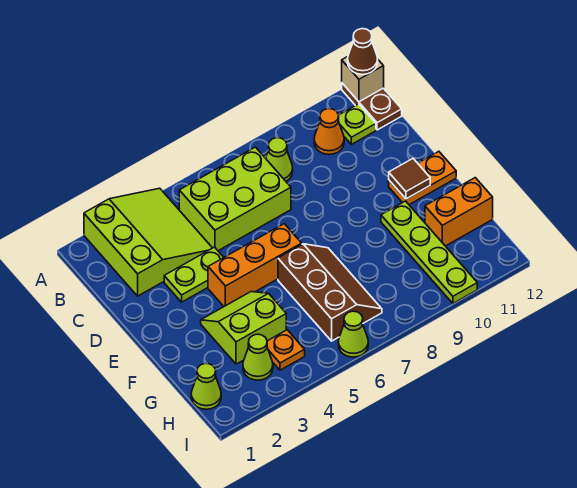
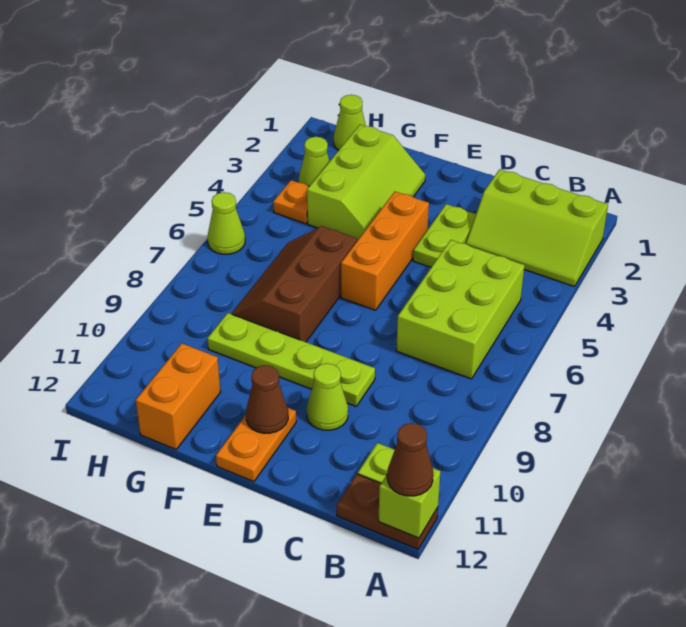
lime 3x3 slope [84,188,212,296] -> lime 2x3 slope [466,169,608,287]
tan 1x1 brick [342,57,384,102] -> lime 1x1 brick [378,468,440,538]
lime 1x1 cone [266,138,293,181] -> lime 1x1 cone moved to [307,363,348,430]
orange 1x1 cone [314,109,344,154] -> none
brown 1x1 tile [389,159,430,199] -> brown 1x1 cone [246,365,288,433]
lime 2x2 slope [201,292,286,364] -> lime 2x3 slope [307,125,425,241]
brown 2x3 slope [278,244,382,341] -> brown 2x3 slope turned to [231,226,357,342]
lime 1x4 plate [381,201,477,303] -> lime 1x4 plate moved to [207,313,375,406]

